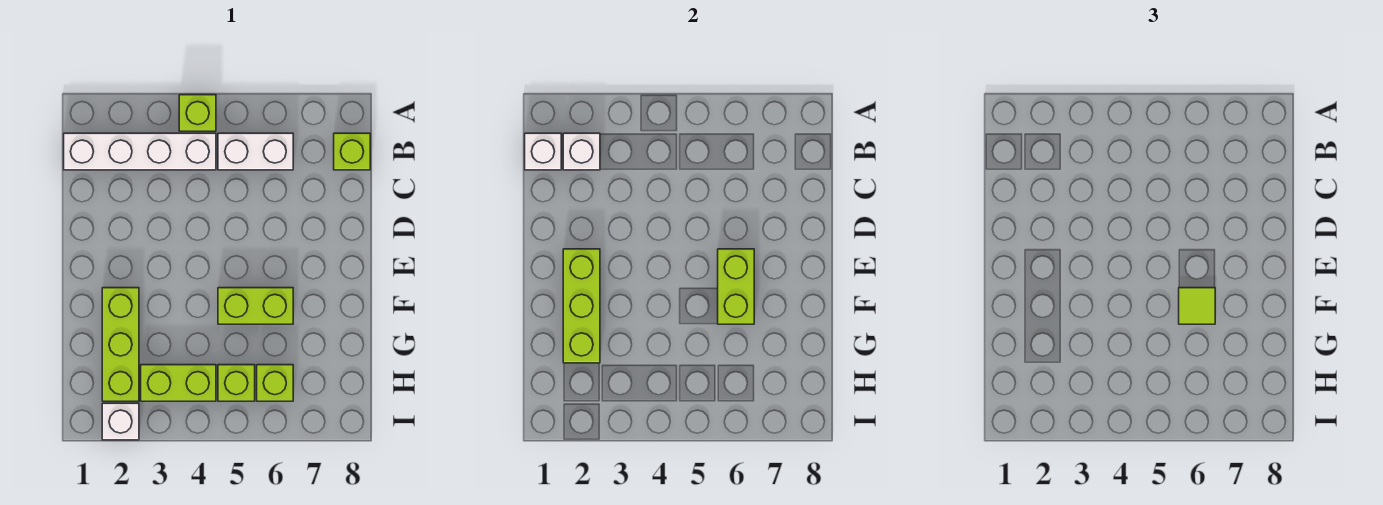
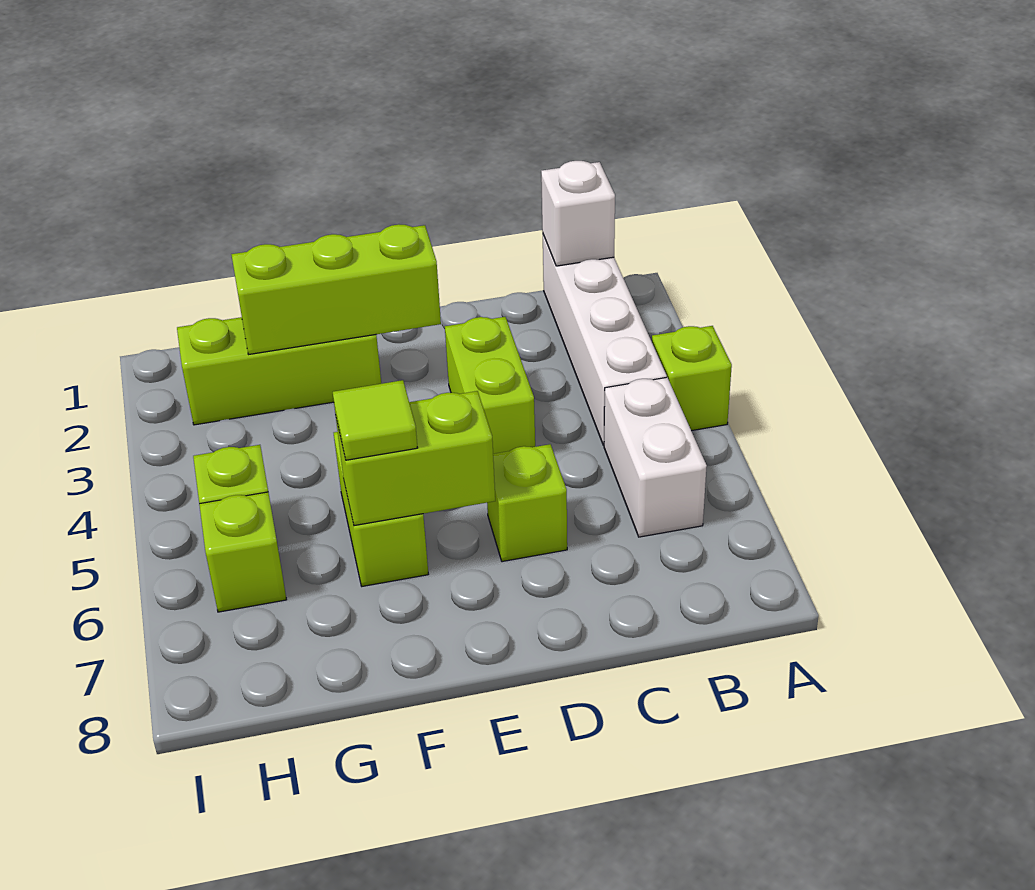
white 1x1 brick [563,133,600,170] -> none
lime 1x1 brick [334,133,370,170] -> lime 1x1 brick moved to [487,444,567,562]
lime 1x2 brick [141,365,216,401] -> lime 1x2 brick moved to [445,317,535,454]
white 1x1 brick [102,403,139,440] -> none

